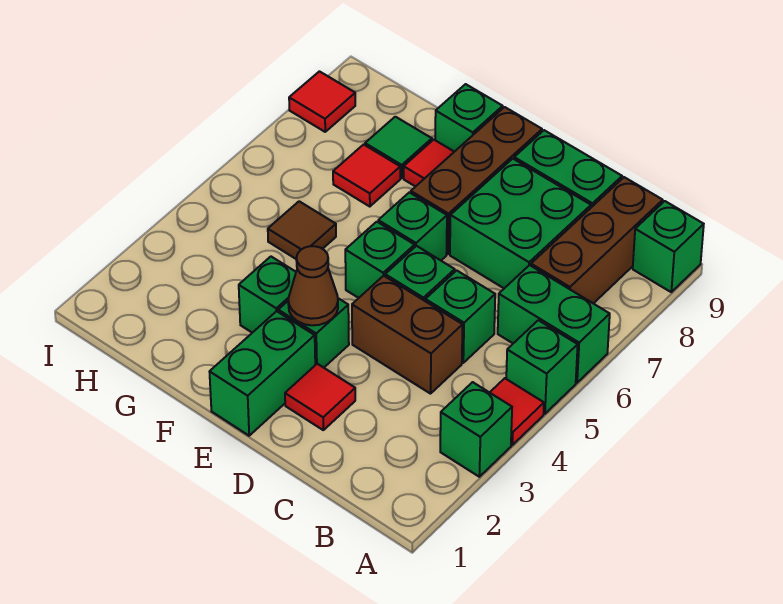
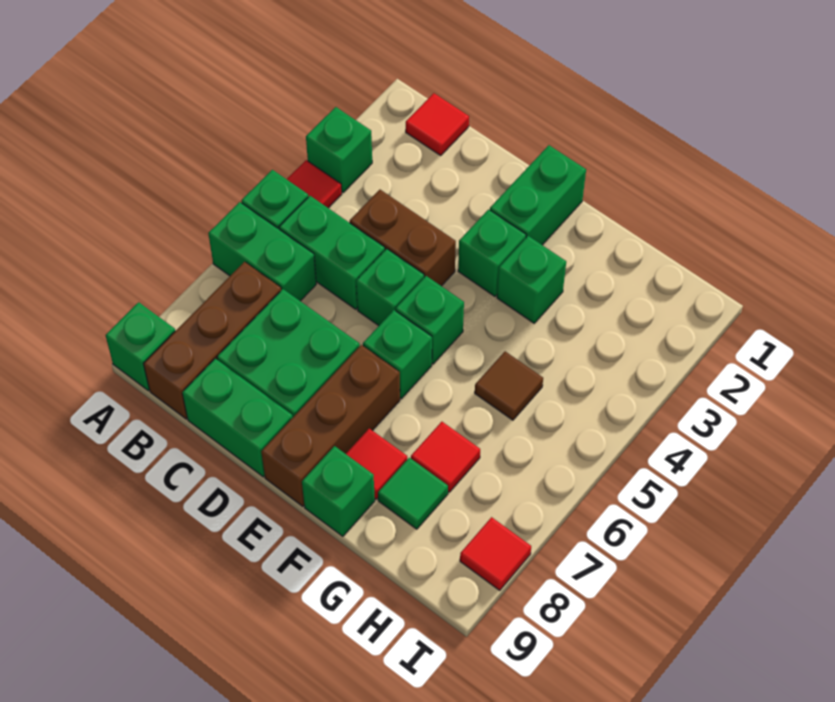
green 1x1 brick [425,270,495,363] -> green 1x2 brick [279,196,385,309]
red 1x1 tile [285,364,355,430] -> red 1x1 tile moved to [406,93,469,155]
brown 1x1 cone [288,246,338,325] -> none

